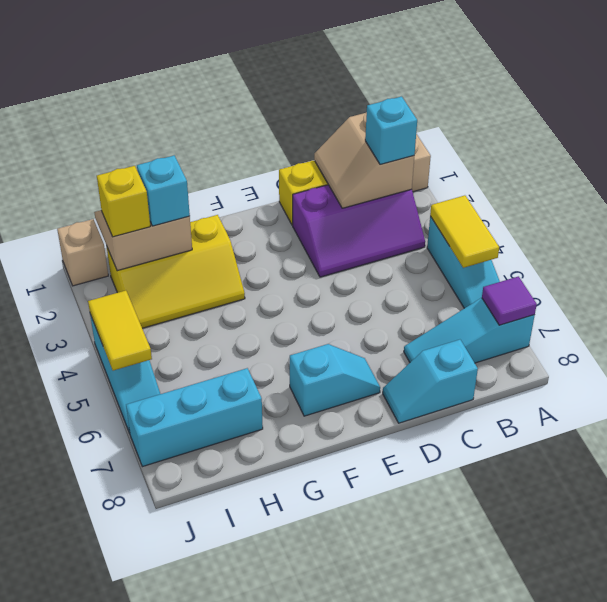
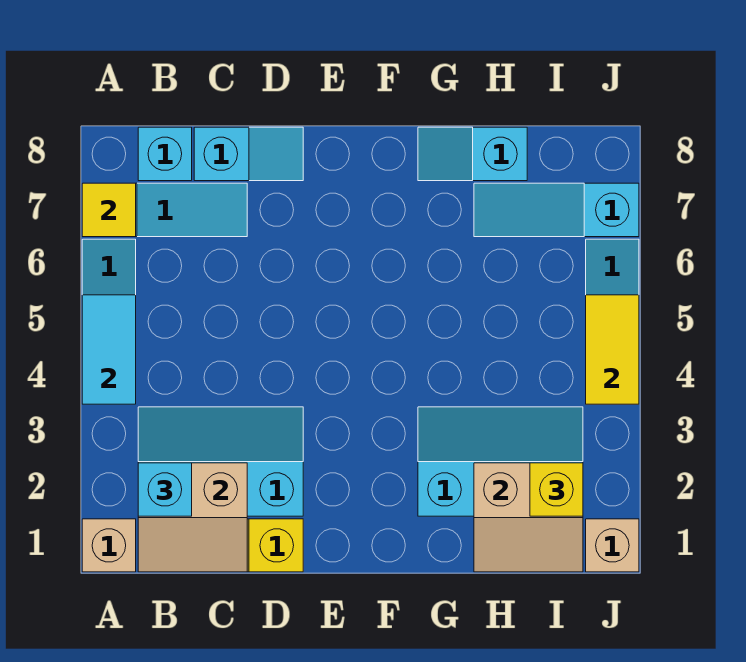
yellow 1x2 tile [430,195,499,268] -> cyan 1x2 tile [82,295,136,404]
purple 1x1 tile [482,276,537,325] -> yellow 1x1 tile [82,183,136,237]
tan 2x2 slope [314,112,414,208] -> tan 2x2 slope turned to [138,463,247,572]
purple 2x3 slope [293,185,425,277] -> cyan 2x3 slope [138,407,303,516]
cyan 1x2 slope [290,344,380,416] -> cyan 1x2 slope moved to [418,127,527,181]
yellow 2x3 slope [107,215,245,328] -> cyan 2x3 slope [418,407,583,516]
cyan 1x1 brick [137,155,190,226] -> cyan 1x1 brick moved to [138,127,192,181]
cyan 1x3 brick [126,368,263,467] -> cyan 1x3 slope [474,183,639,237]

